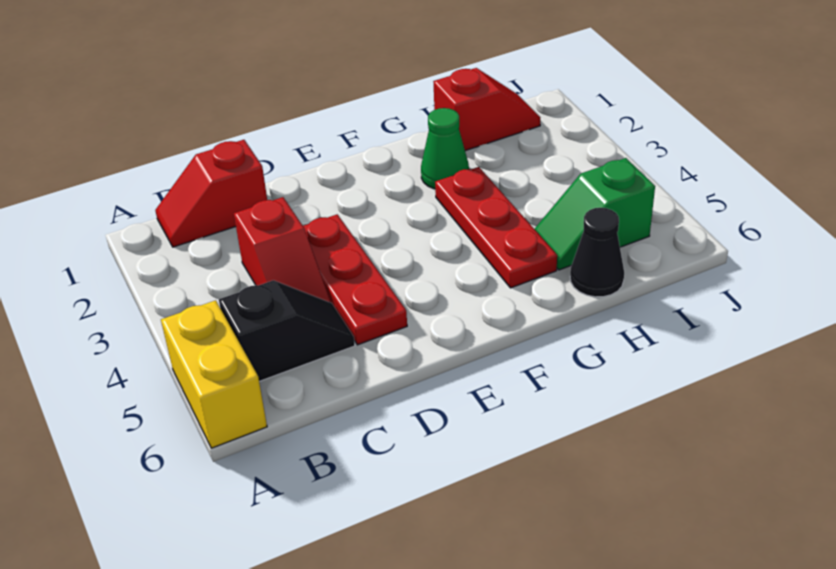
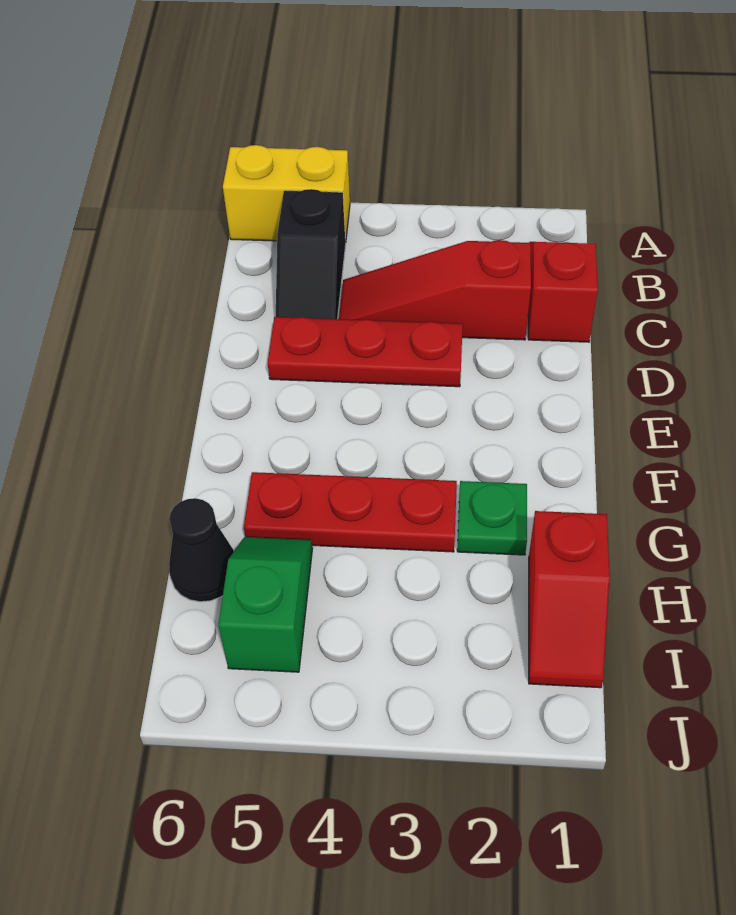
red 1x2 slope [234,197,331,302] -> red 1x3 slope [339,240,531,340]
green 1x1 cone [421,108,469,189] -> green 1x1 plate [457,481,527,555]

